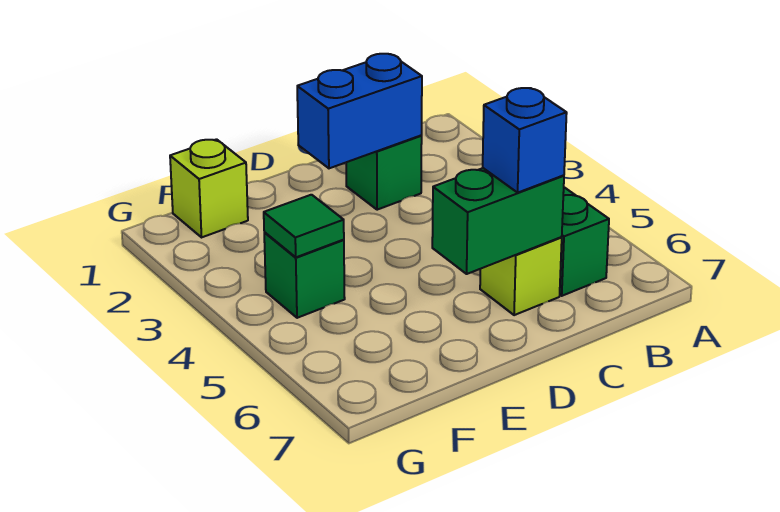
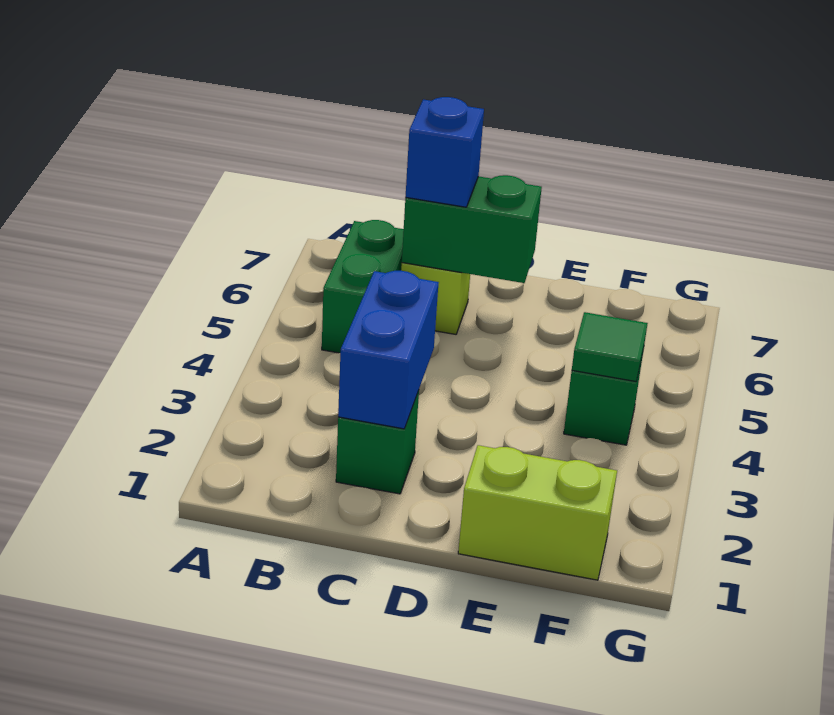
blue 1x2 brick [297,54,422,168] -> blue 1x2 brick turned to [338,271,439,429]
lime 1x1 brick [170,139,248,237] -> lime 1x2 brick [458,445,617,580]

